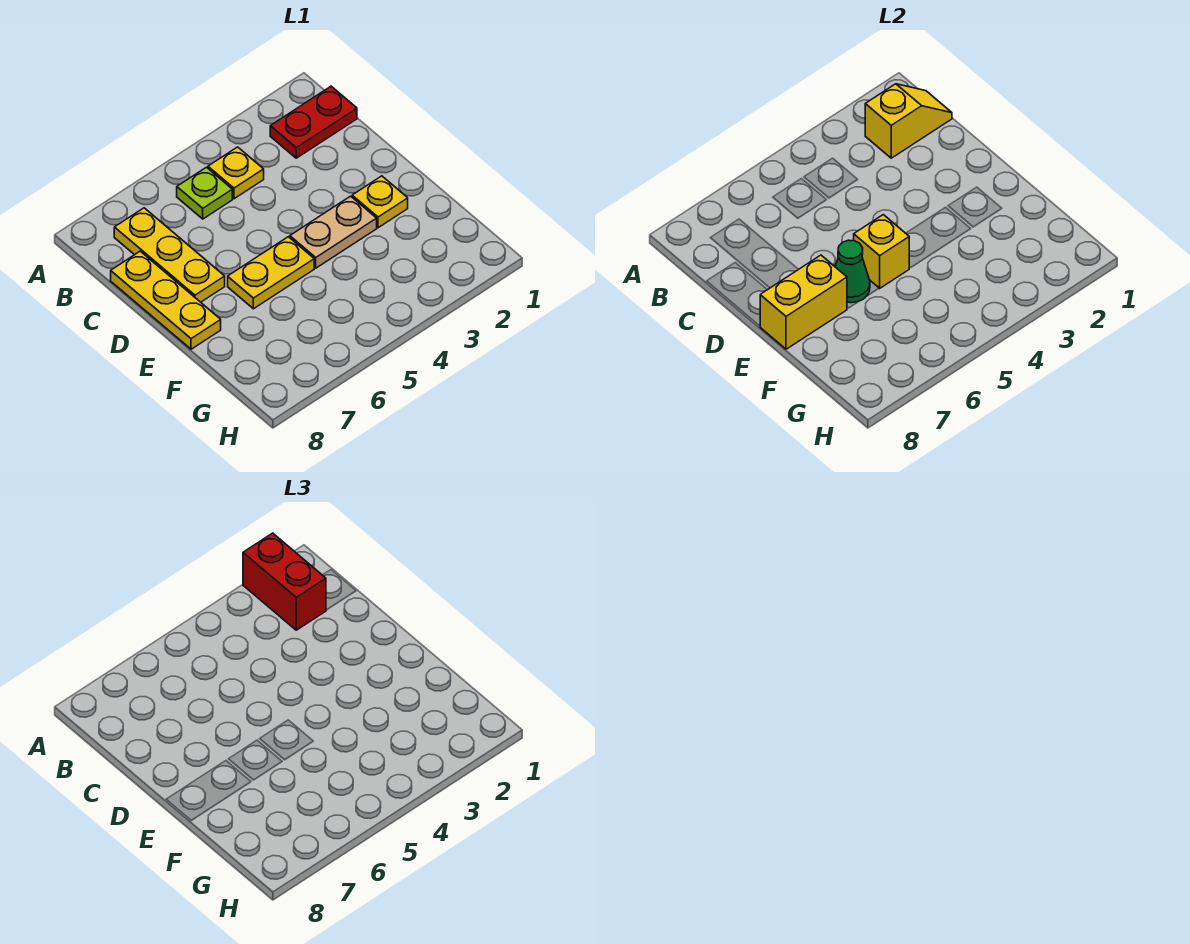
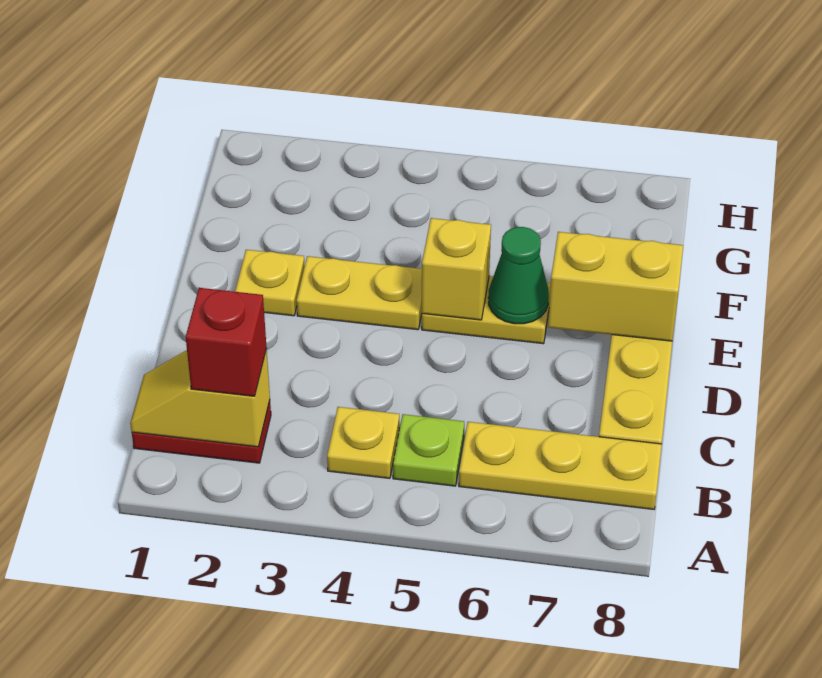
red 1x2 brick [243,533,326,630] -> red 1x1 brick [186,288,267,396]
yellow 1x3 plate [114,208,225,302] -> yellow 1x3 plate turned to [459,422,662,509]
tan 1x2 plate [290,196,377,268] -> yellow 1x2 plate [297,256,422,330]

